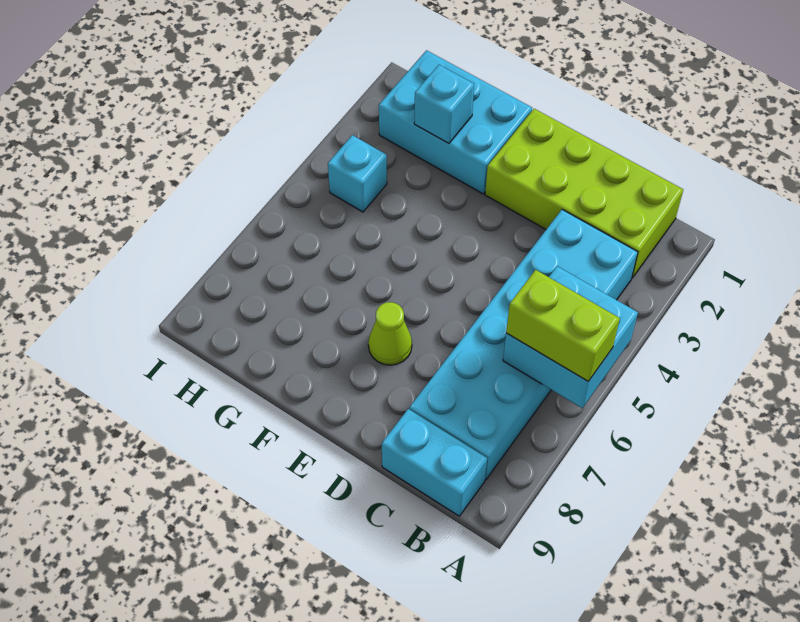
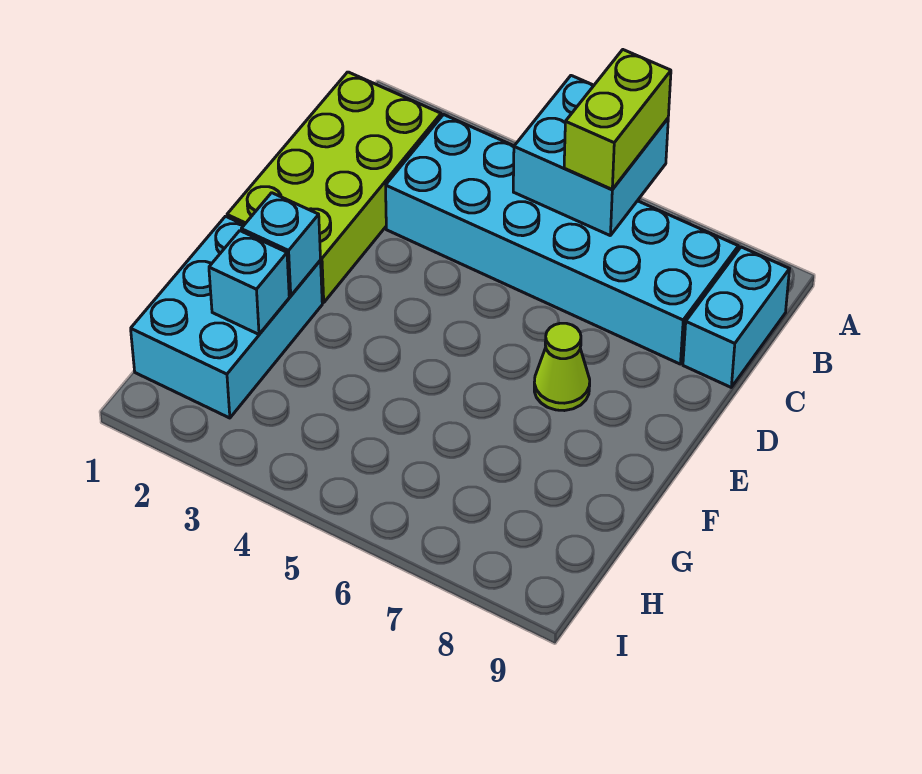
cyan 1x1 brick [328,135,387,212] -> cyan 1x1 brick moved to [241,193,321,296]

